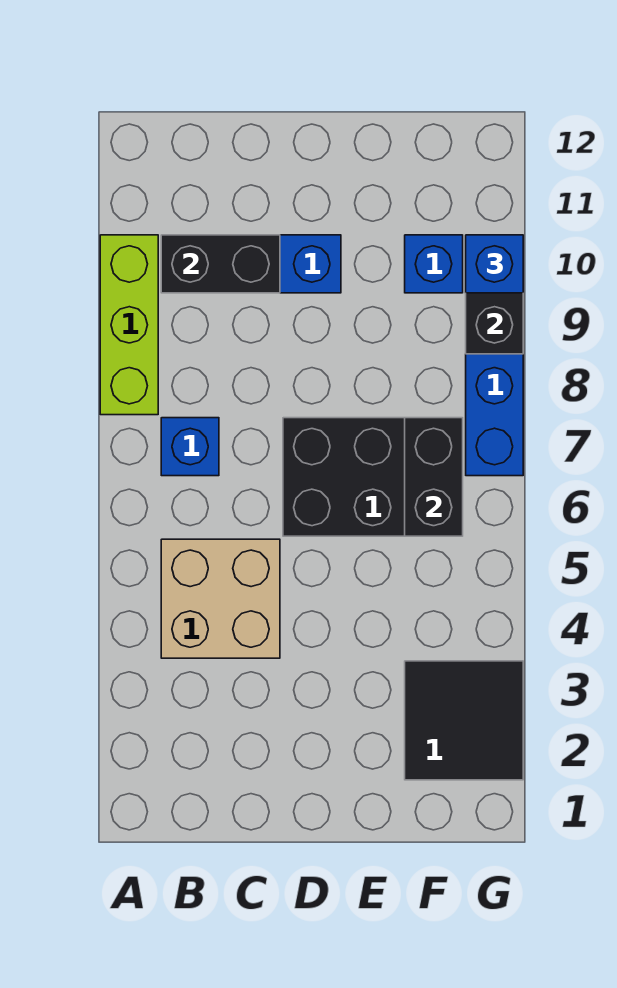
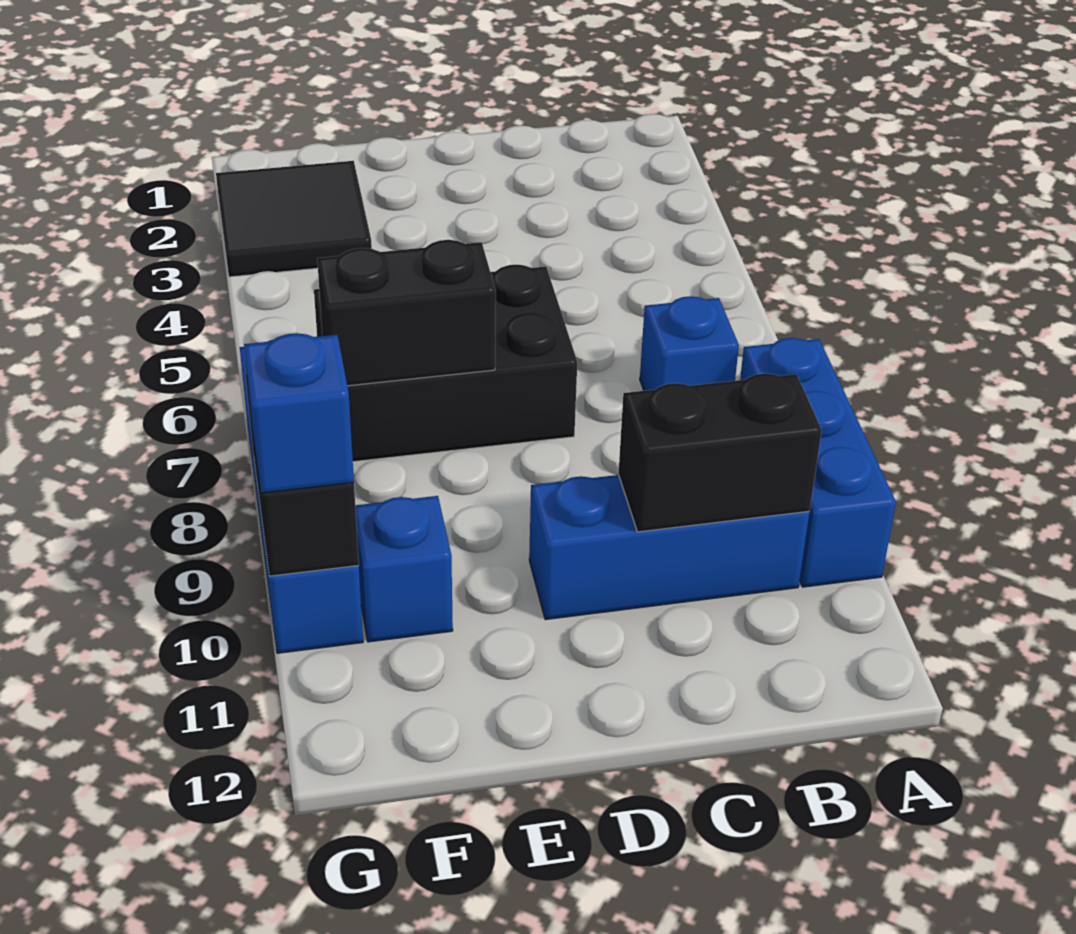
lime 1x3 brick [100,235,158,415] -> blue 1x3 brick [740,338,896,587]
tan 2x2 brick [161,539,280,658] -> none
black 1x2 brick [405,418,463,536] -> black 1x2 brick turned to [317,240,496,386]

